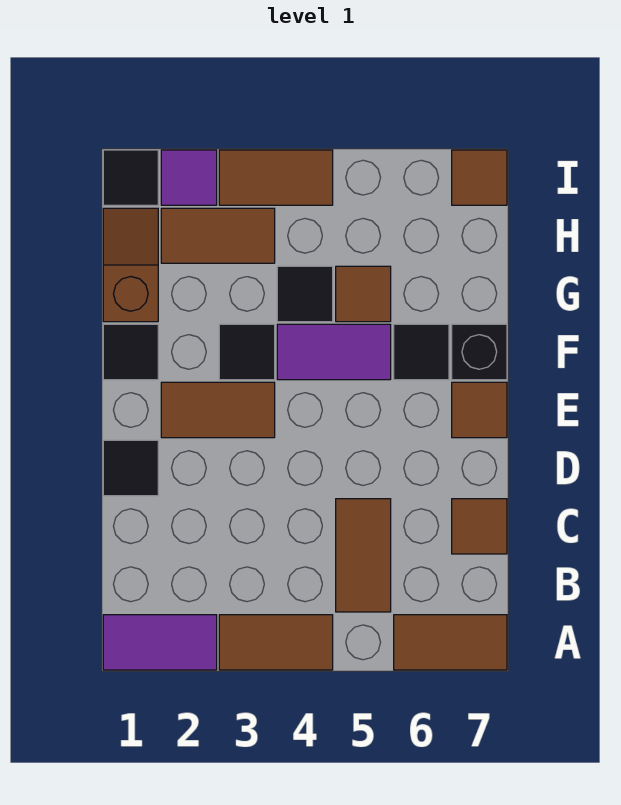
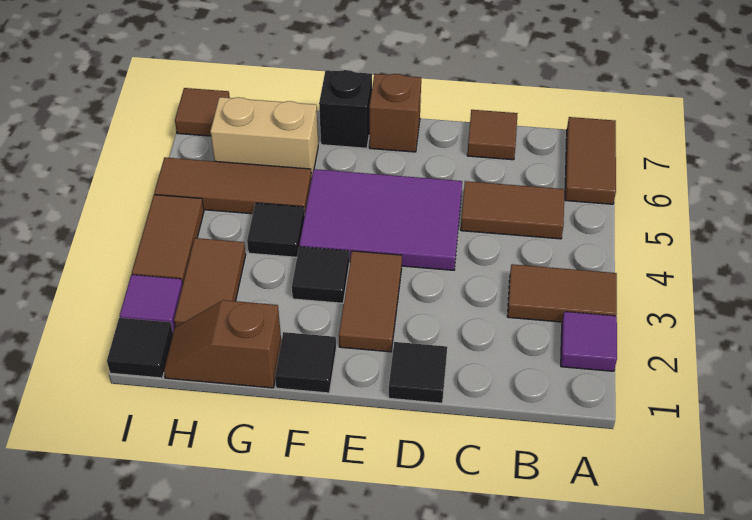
purple 1x2 tile [103,615,217,670] -> purple 1x1 tile [561,312,617,371]
brown 1x2 tile [219,615,333,670] -> brown 1x2 tile turned to [507,264,617,322]
brown 1x1 tile [452,382,507,438] -> brown 1x1 brick [369,74,421,152]
purple 1x2 tile [277,324,391,380] -> purple 2x3 tile [299,169,462,270]
black 1x1 tile [394,324,449,380] -> none
brown 1x1 tile [336,266,391,322] -> brown 1x3 tile [154,157,312,216]
none -> tan 1x2 brick [210,97,318,178]

